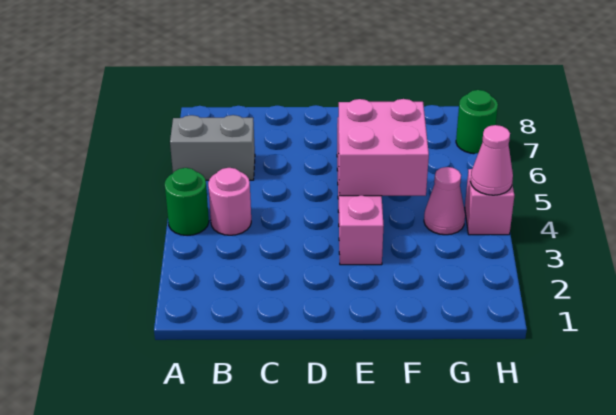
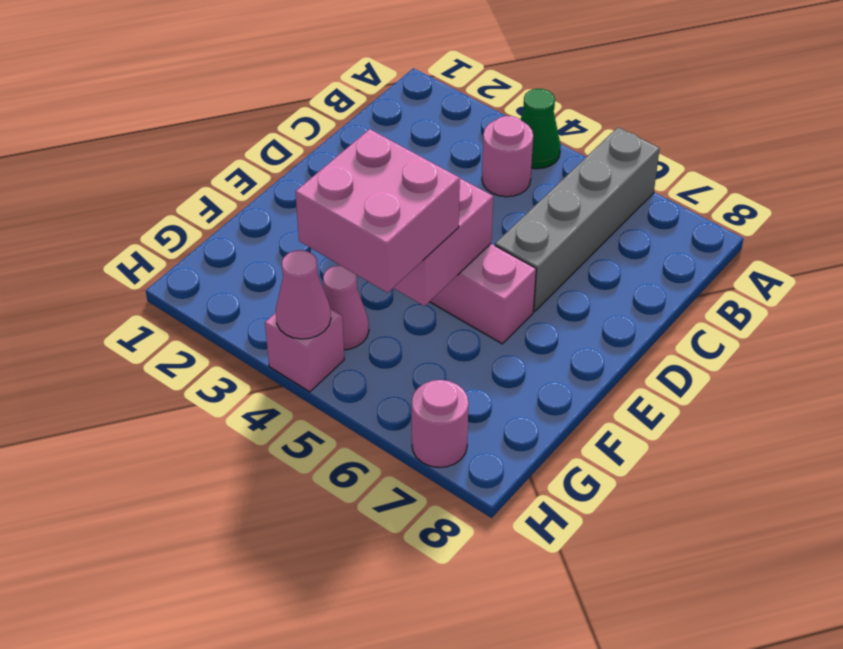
green 1x1 round brick [165,168,209,236] -> green 1x1 cone [520,89,561,169]
grey 1x2 brick [170,115,255,180] -> grey 1x4 brick [495,127,660,311]
none -> pink 2x2 brick [296,129,460,293]
green 1x1 round brick [456,90,498,154] -> pink 1x1 round brick [412,380,469,468]

